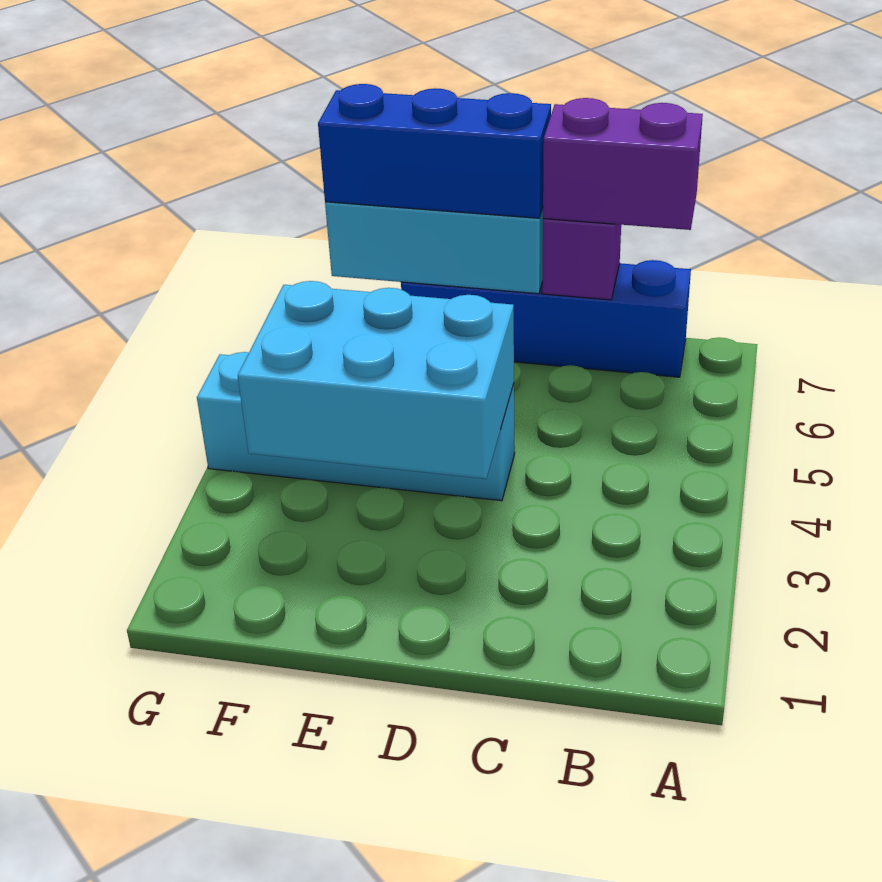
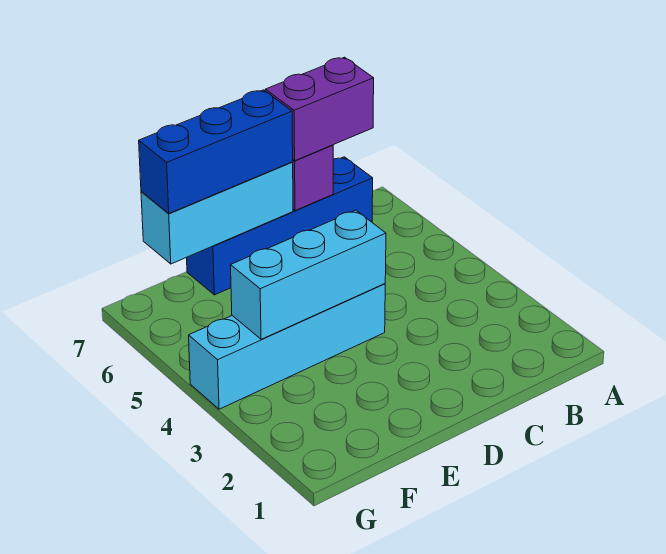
cyan 2x3 brick [238,281,514,479] -> cyan 1x3 brick [231,210,386,339]

